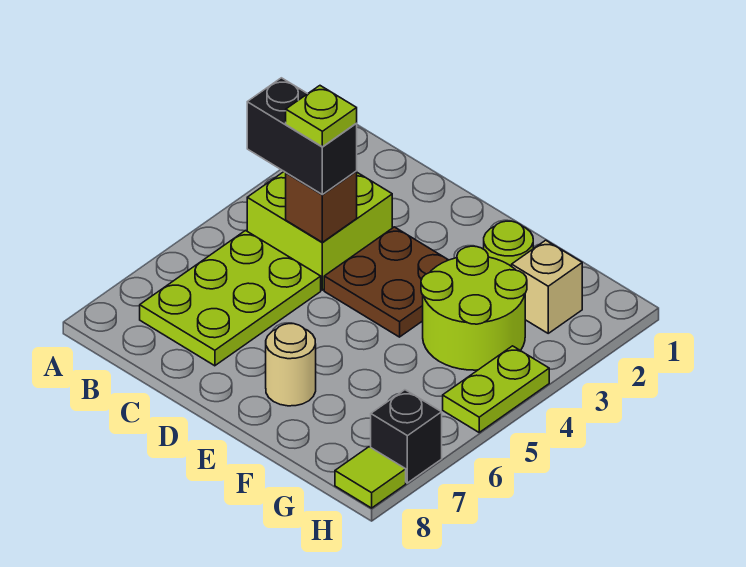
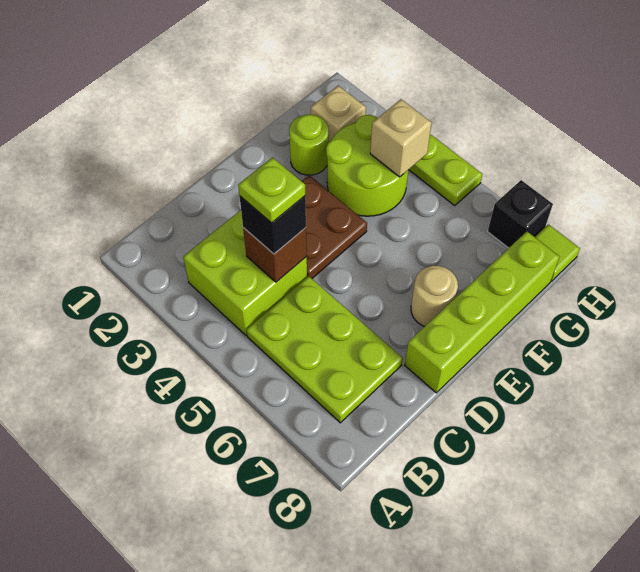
black 1x2 brick [247,78,357,194] -> black 1x1 brick [240,196,306,254]
none -> lime 1x4 brick [405,232,560,393]
none -> tan 1x1 brick [370,99,432,177]

